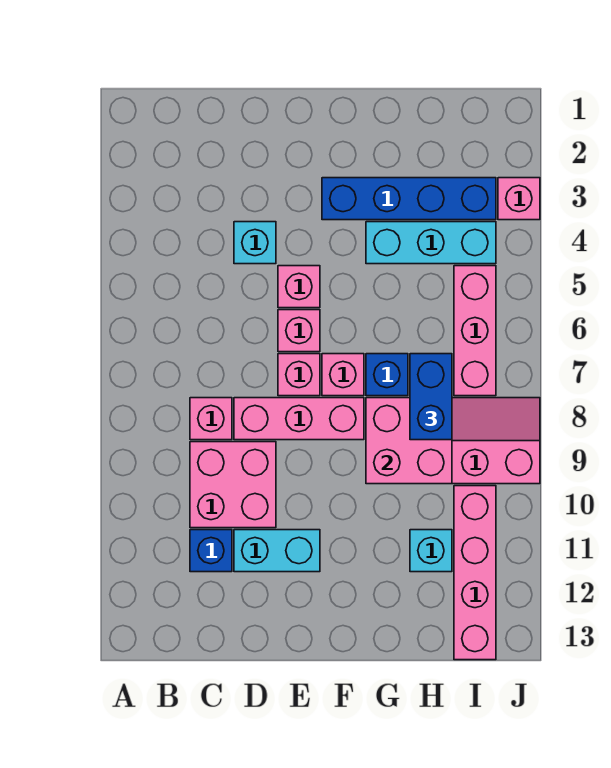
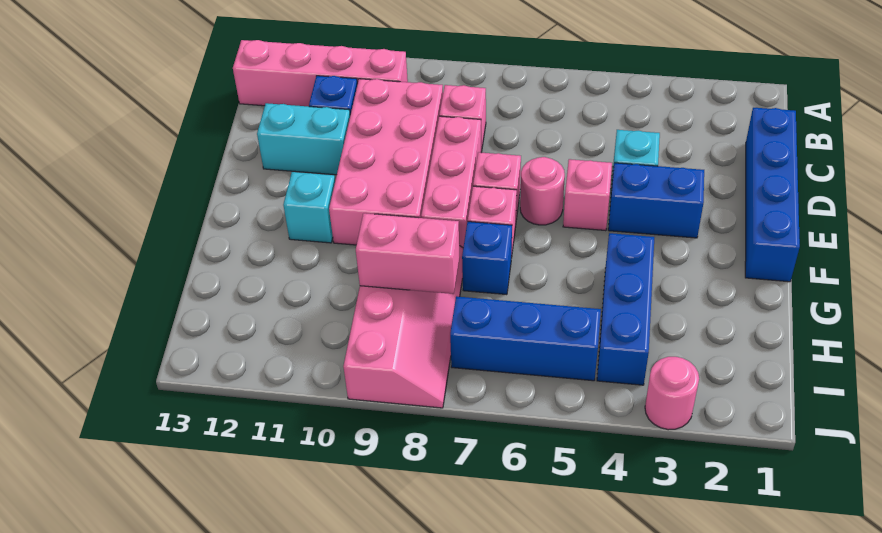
pink 2x2 brick [190,442,276,528] -> pink 2x4 brick [329,79,443,245]
cyan 1x2 brick [234,530,320,572] -> cyan 1x2 brick turned to [257,103,350,175]
pink 1x1 brick [278,310,320,352] -> pink 1x1 round brick [520,157,565,225]
blue 1x4 brick [322,178,496,220] -> blue 1x4 brick moved to [745,108,800,282]
cyan 1x3 brick [366,222,496,264] -> blue 1x3 brick [597,233,654,385]
pink 2x2 brick [366,398,452,484] -> pink 1x2 brick [356,213,460,294]
blue 1x2 brick [410,354,452,440] -> blue 1x2 brick moved to [608,163,704,238]
cyan 1x1 brick [410,530,452,572] -> cyan 1x1 brick moved to [283,172,335,243]
pink 1x3 brick [454,266,496,396] -> blue 1x3 brick [450,296,601,381]
pink 1x4 brick [454,486,496,660] -> pink 1x4 brick moved to [233,40,408,107]
pink 1x1 brick [498,178,540,220] -> pink 1x1 round brick [645,357,699,430]

